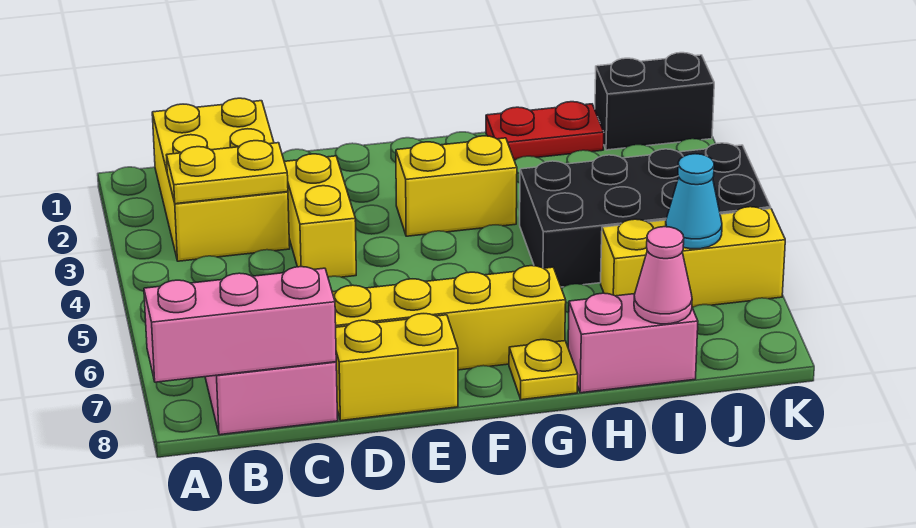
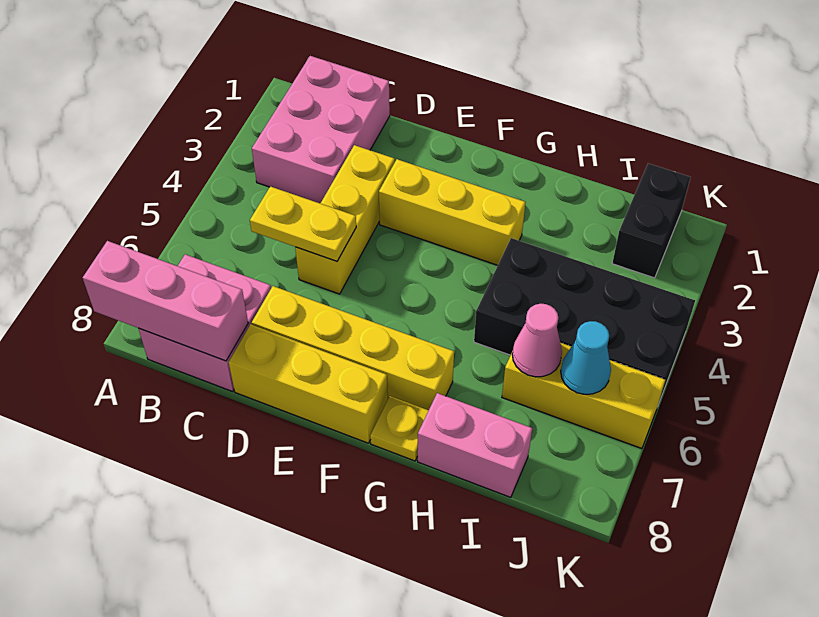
yellow 2x3 brick [152,98,290,261] -> pink 2x3 brick [252,56,390,203]
yellow 1x2 plate [167,141,288,204] -> yellow 1x2 plate moved to [250,187,356,261]
yellow 1x2 brick [284,154,356,277] -> yellow 1x3 brick [295,145,395,294]
yellow 1x2 brick [336,314,458,421] -> yellow 1x3 brick [229,324,388,443]
yellow 1x2 brick [396,136,517,236] -> yellow 1x3 brick [379,159,526,265]
red 1x2 plate [486,102,604,160] -> none
pink 1x1 cone [634,227,692,324] -> pink 1x1 cone moved to [512,304,562,377]
black 1x2 brick [595,53,714,150] -> black 1x2 brick turned to [612,163,690,278]

